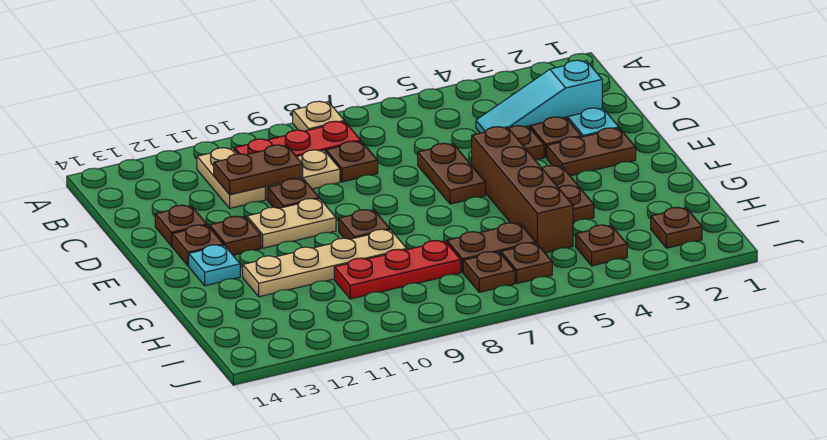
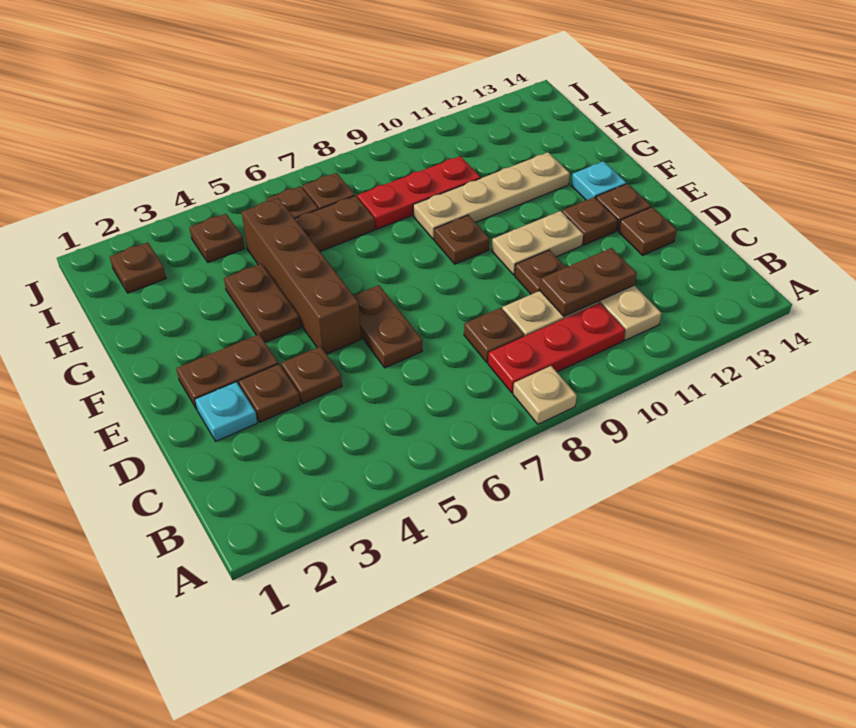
cyan 1x3 slope [476,60,602,133] -> none

